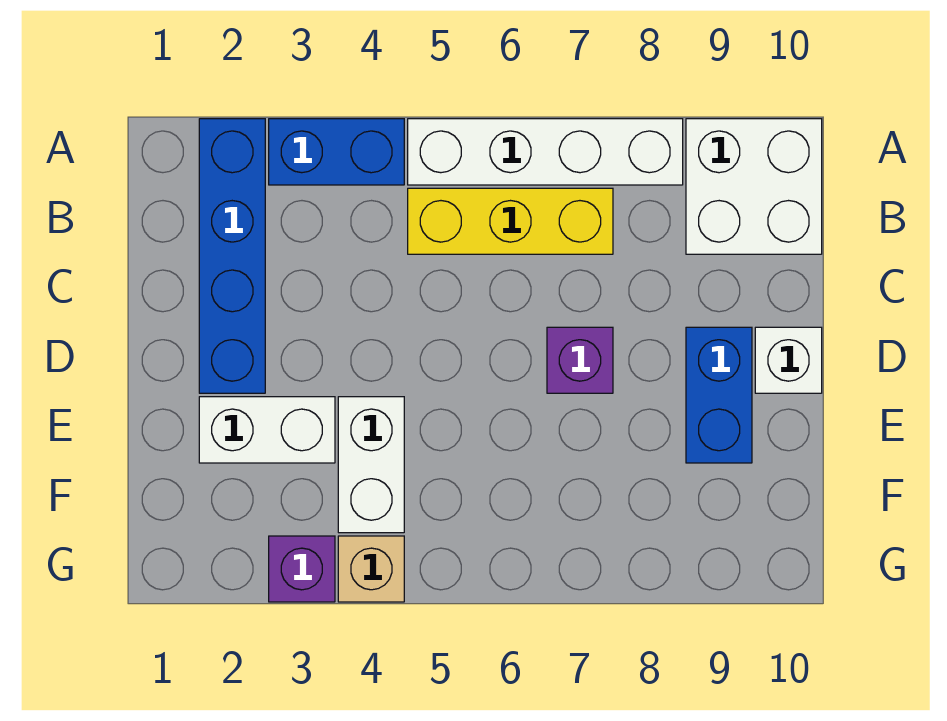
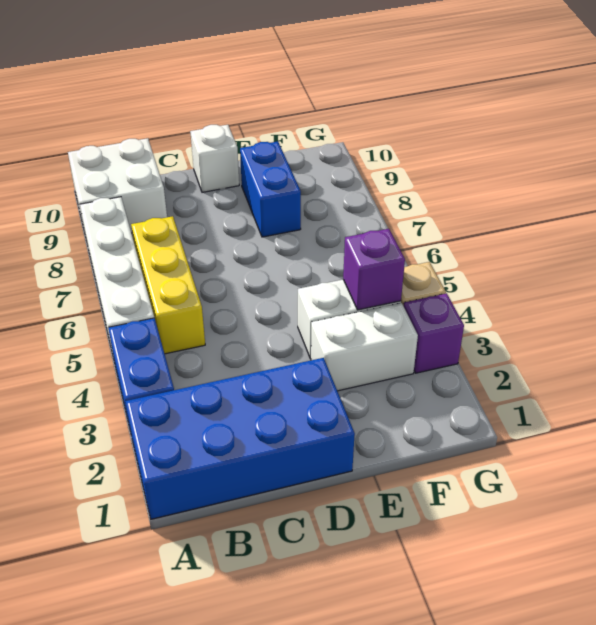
blue 1x4 brick [199,119,265,393] -> blue 2x4 brick [125,358,355,519]
purple 1x1 brick [547,327,613,393] -> purple 1x1 brick moved to [343,229,405,310]
blue 1x2 brick [686,327,752,463] -> blue 1x2 brick turned to [240,141,301,237]
white 1x2 brick [199,397,335,463] -> white 1x2 brick turned to [311,303,418,391]

